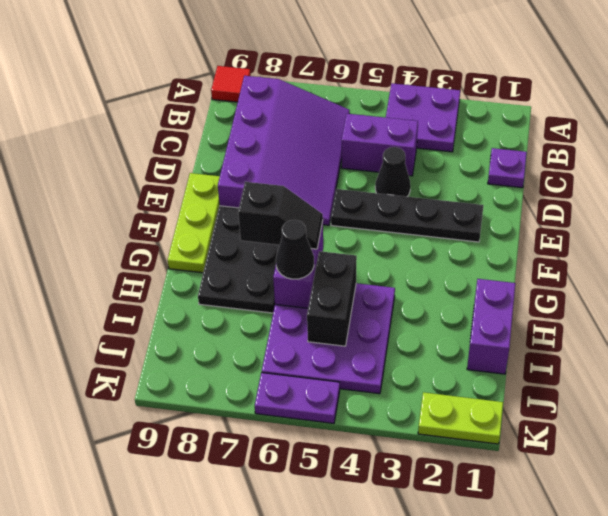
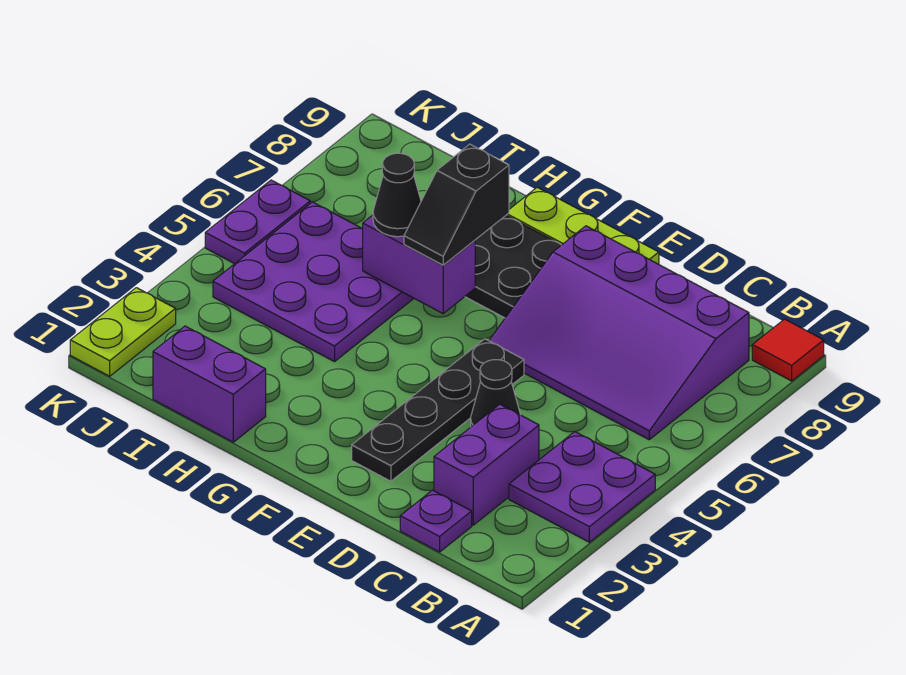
purple 1x2 brick [342,114,418,176] -> purple 1x2 brick moved to [434,404,539,525]
black 1x2 brick [307,251,357,346] -> none

